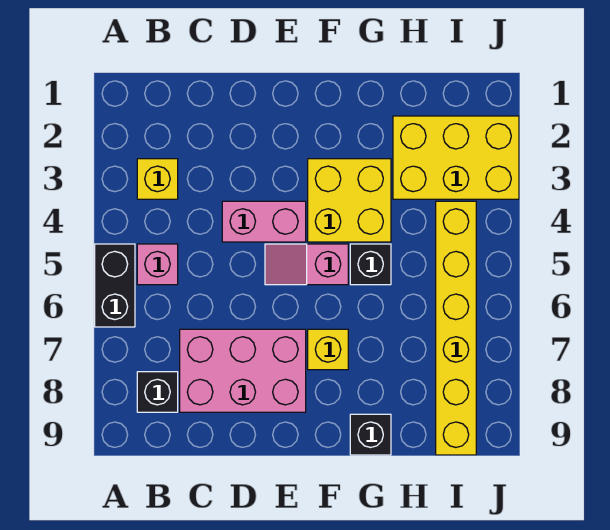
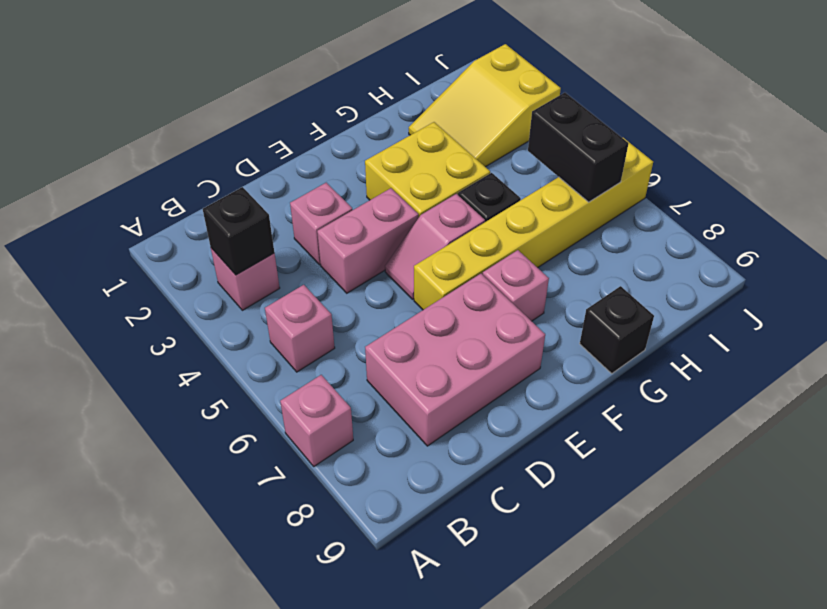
black 1x2 brick [95,244,135,327] -> black 1x2 brick moved to [528,93,629,202]
none -> pink 1x1 brick [280,375,353,466]
yellow 1x1 brick [137,159,178,199] -> pink 1x1 brick [211,248,280,310]
black 1x1 brick [137,372,178,412] -> black 1x1 brick moved to [203,187,274,275]
none -> pink 1x1 brick [290,183,353,265]
yellow 1x1 brick [308,329,348,370] -> pink 1x1 brick [483,250,549,321]
yellow 2x3 brick [393,116,519,199] -> yellow 2x3 slope [409,44,561,167]
yellow 1x6 brick [436,201,476,455] -> yellow 1x6 brick turned to [414,138,653,310]

